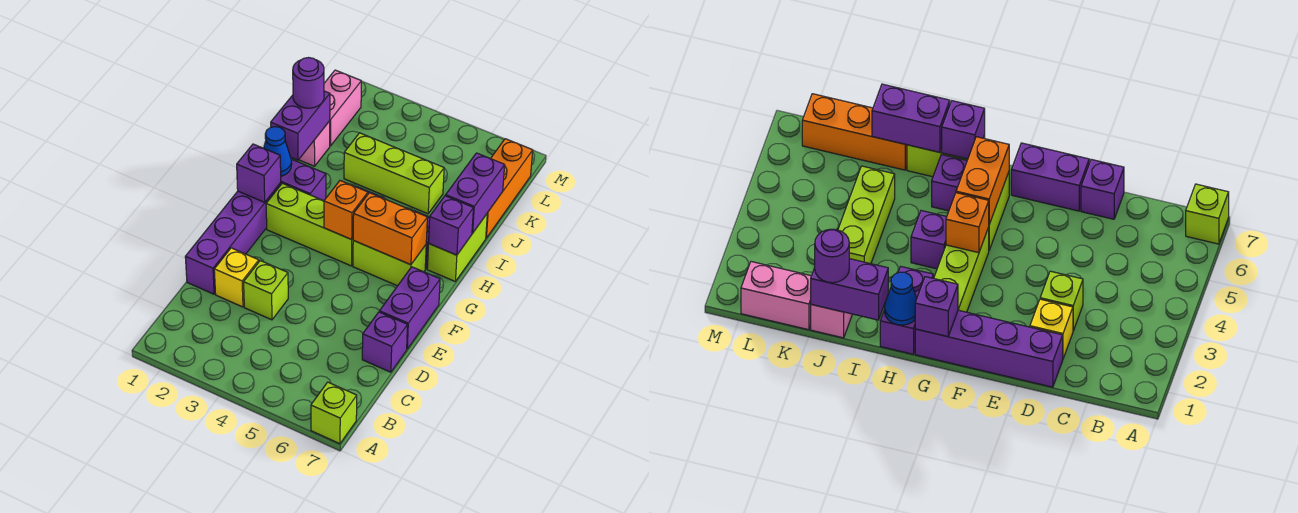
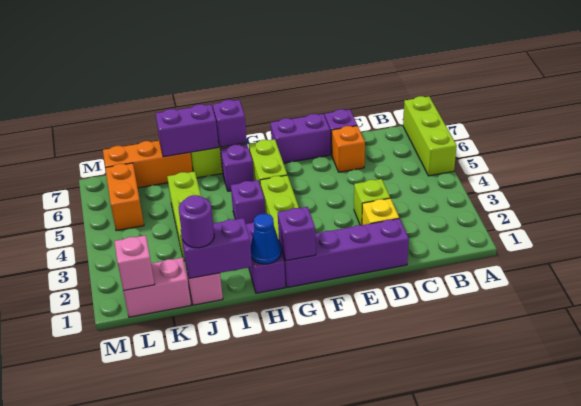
lime 1x1 brick [311,382,357,444] -> lime 1x3 brick [403,96,457,176]
orange 1x1 brick [324,181,368,239] -> orange 1x1 brick moved to [332,126,365,172]
orange 1x2 brick [353,193,427,265] -> orange 1x2 brick moved to [105,163,144,231]
none -> pink 1x1 brick [114,235,155,291]

